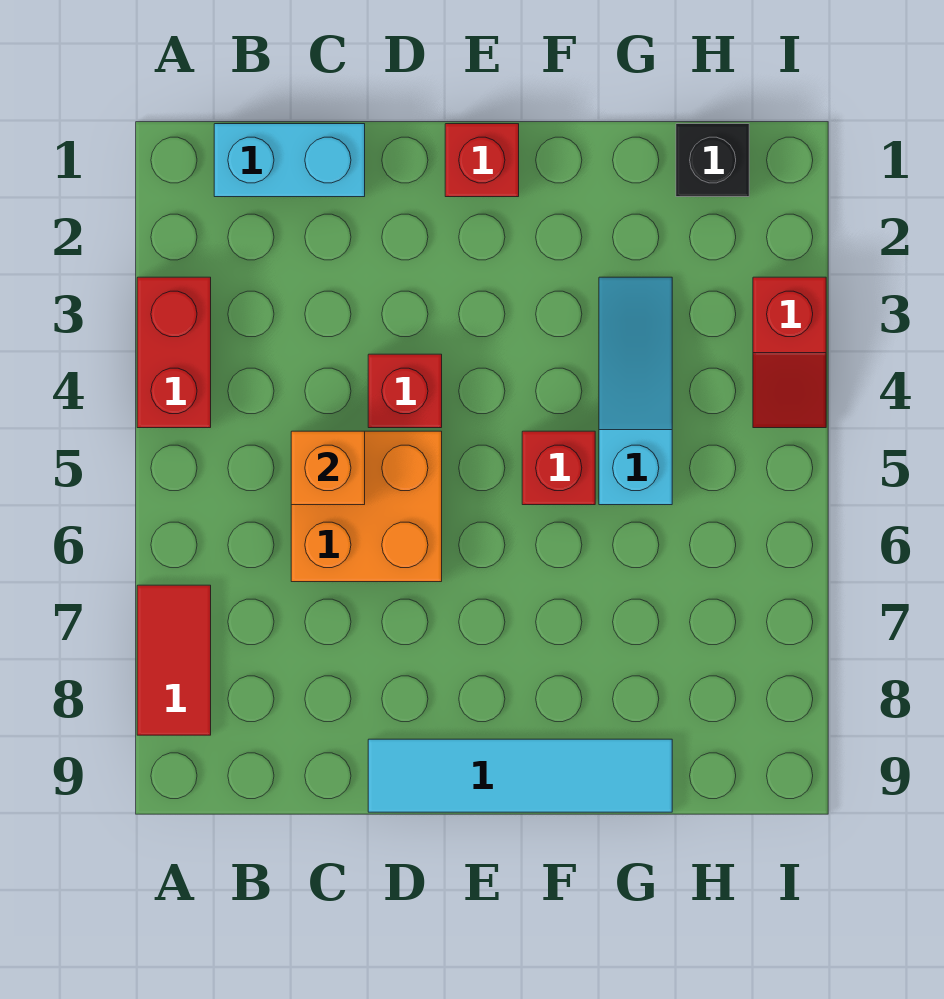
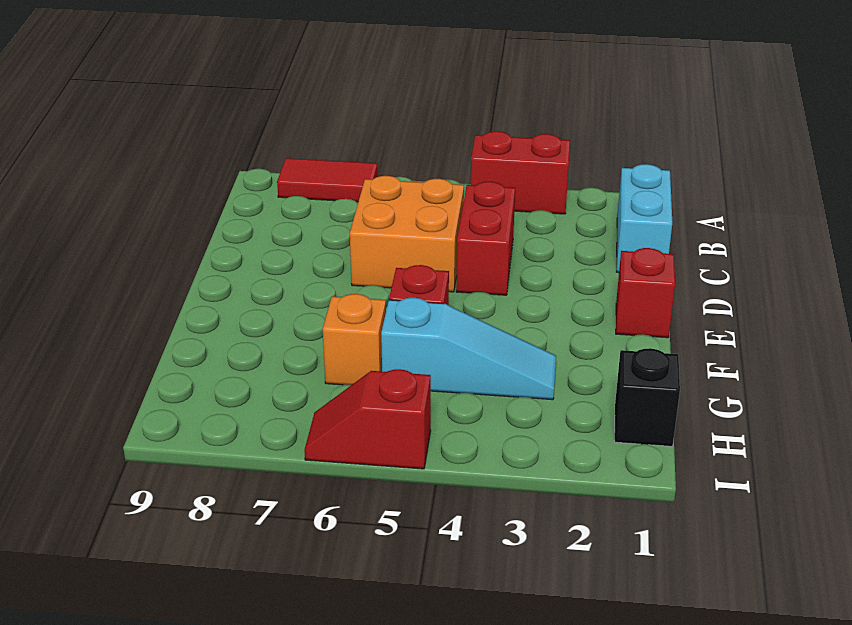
orange 1x1 brick [291,431,365,505] -> orange 1x1 brick moved to [323,294,386,385]
red 1x1 brick [368,354,442,428] -> red 1x2 brick [456,182,515,295]
cyan 1x4 tile [368,739,672,812] -> none
red 1x2 slope [753,277,826,428] -> red 1x2 slope moved to [304,369,431,469]

